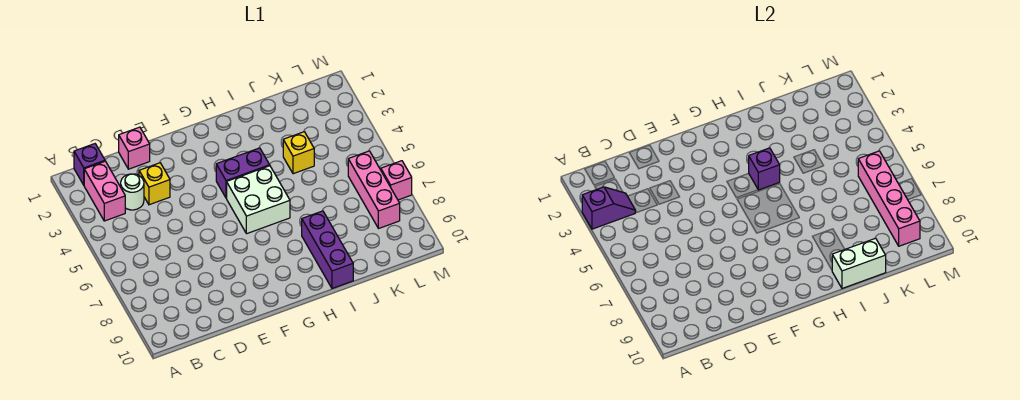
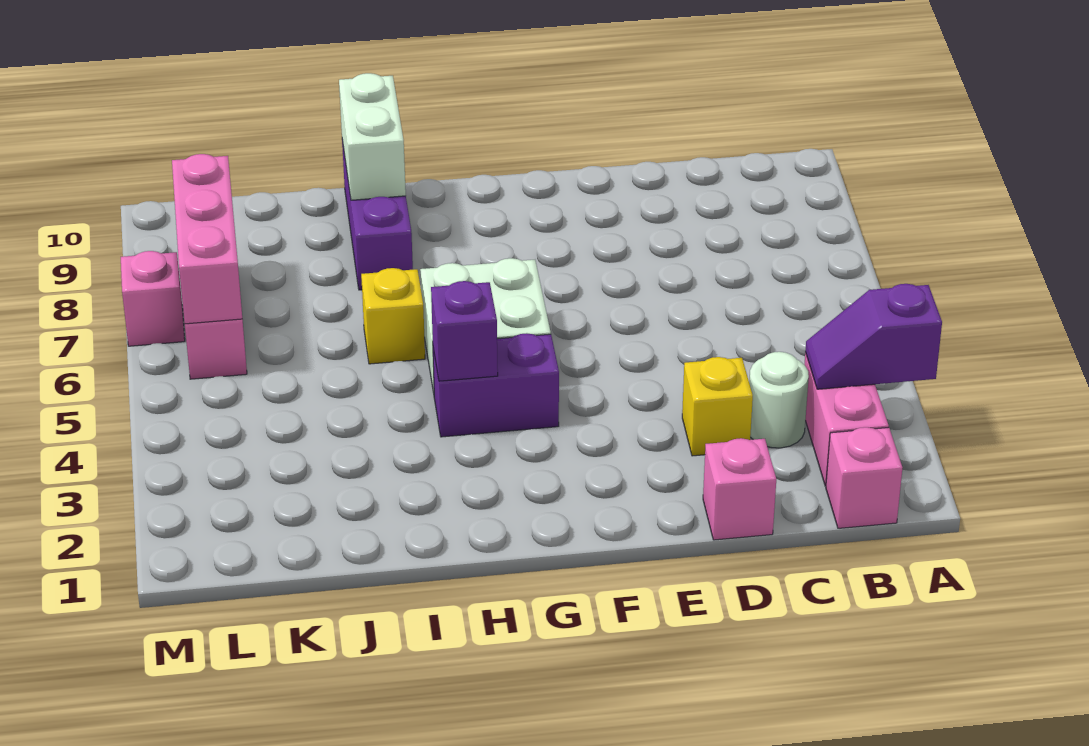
purple 1x1 brick [74,144,105,185] -> pink 1x1 brick [826,427,902,528]
white 1x2 brick [832,238,886,288] -> white 1x2 brick turned to [339,73,406,200]
yellow 1x1 brick [283,132,314,174] -> yellow 1x1 brick moved to [361,268,425,364]
pink 1x4 brick [858,151,920,246] -> pink 1x3 brick [172,154,242,324]

